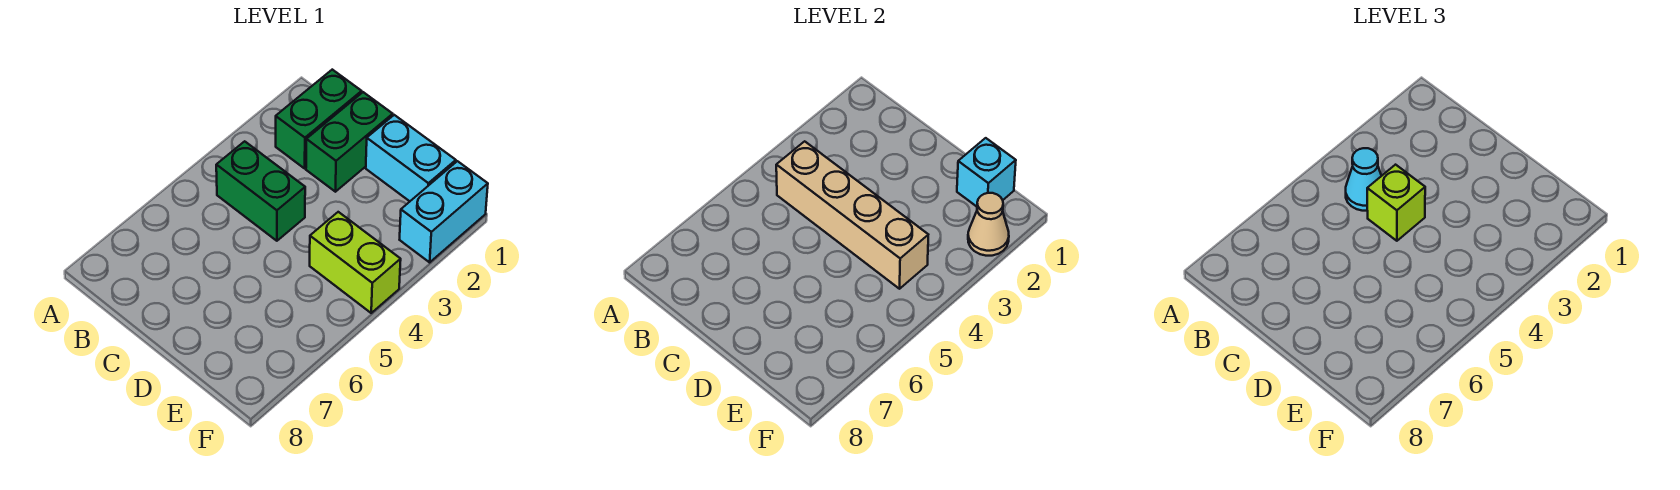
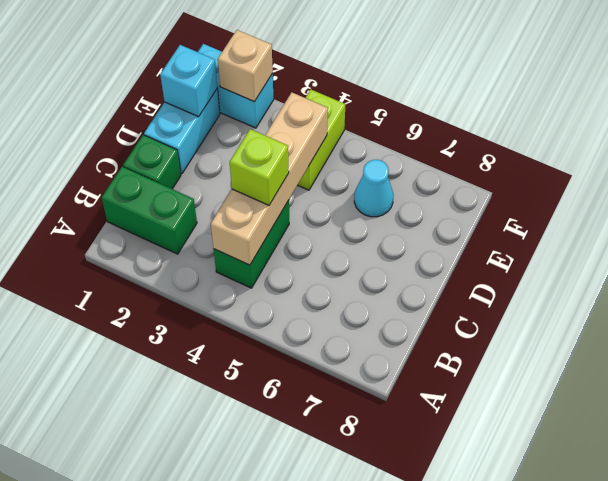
cyan 1x1 cone [1346,148,1381,211] -> cyan 1x1 cone moved to [354,160,393,217]
green 1x2 brick [306,92,393,192] -> green 1x1 brick [123,135,181,189]
tan 1x1 cone [968,193,1009,256] -> tan 1x1 brick [218,30,273,102]

